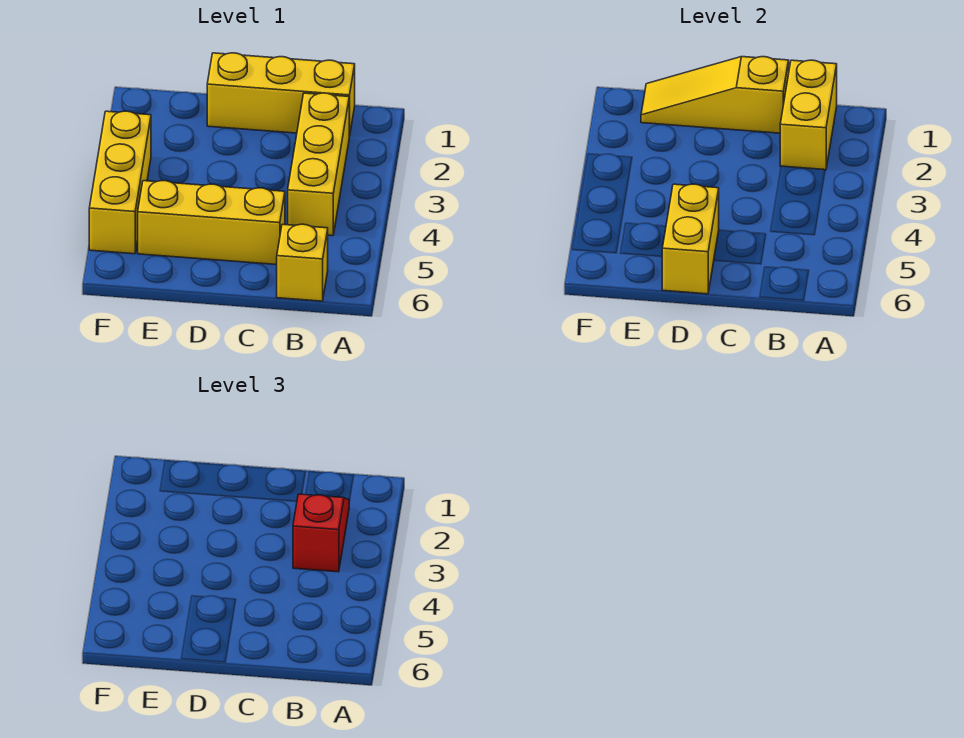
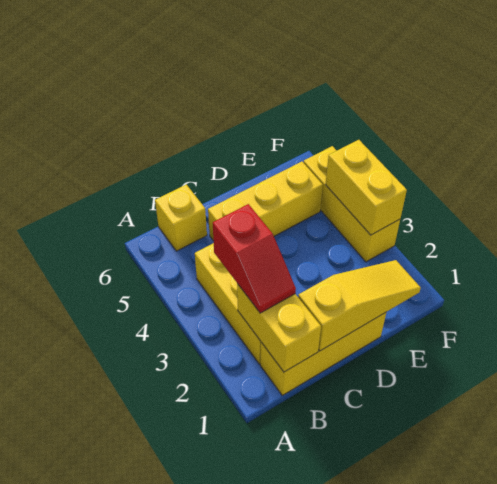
yellow 1x2 brick [662,184,719,294] -> yellow 1x2 brick moved to [325,140,407,235]

